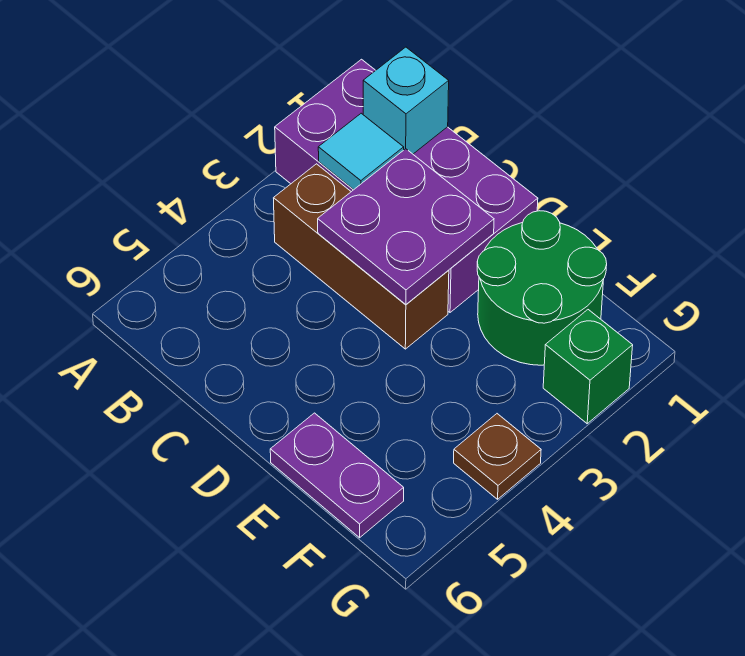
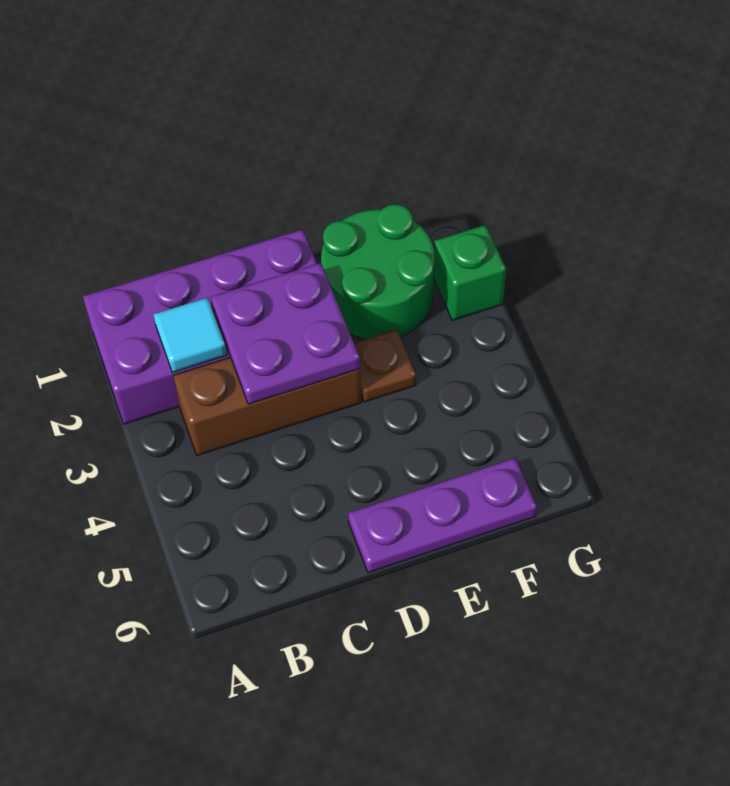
cyan 1x1 brick [363,47,449,154] -> none
purple 1x2 plate [270,413,404,538] -> purple 1x3 plate [348,458,537,573]
brown 1x1 plate [454,414,541,499] -> brown 1x1 plate moved to [354,329,416,402]

